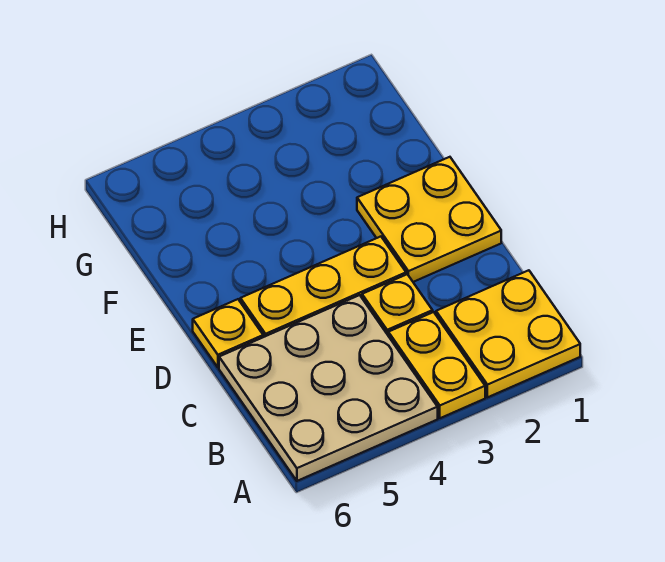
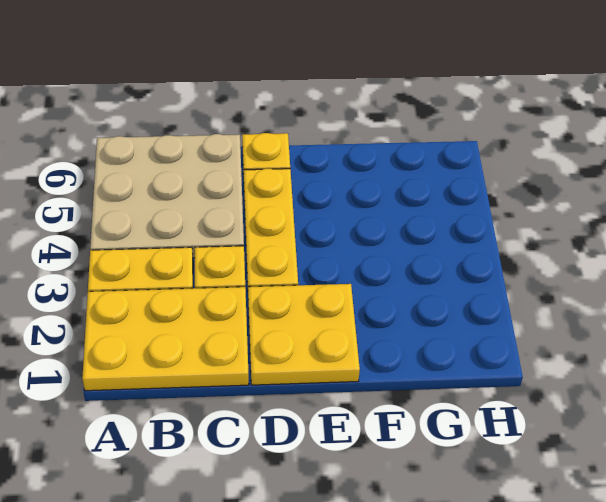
yellow 2x2 plate [436,270,580,397] -> yellow 2x3 plate [82,287,249,391]

